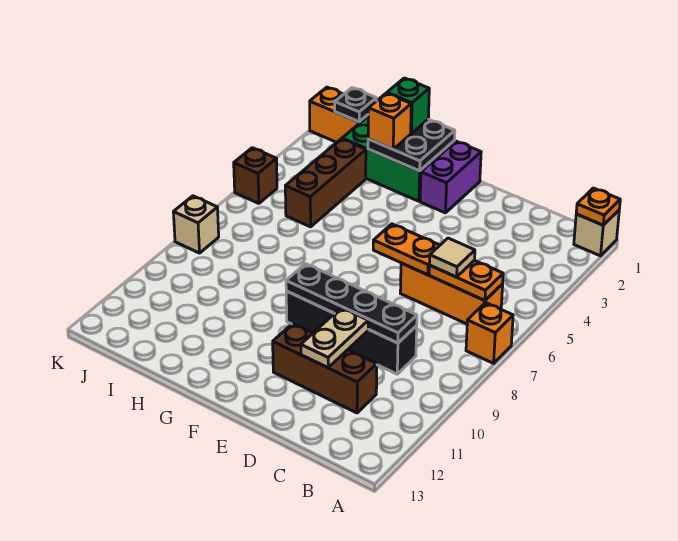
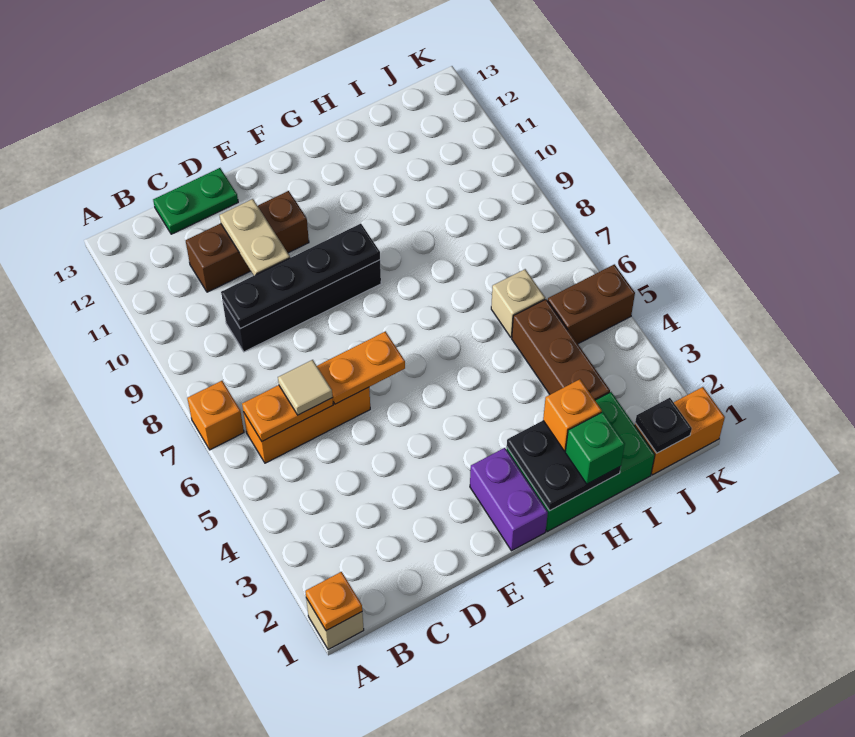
none -> green 1x2 plate [153,168,238,234]
brown 1x1 brick [234,148,277,203] -> brown 1x2 brick [548,264,635,344]
tan 1x1 brick [173,196,219,253] -> tan 1x1 brick moved to [491,269,545,337]

